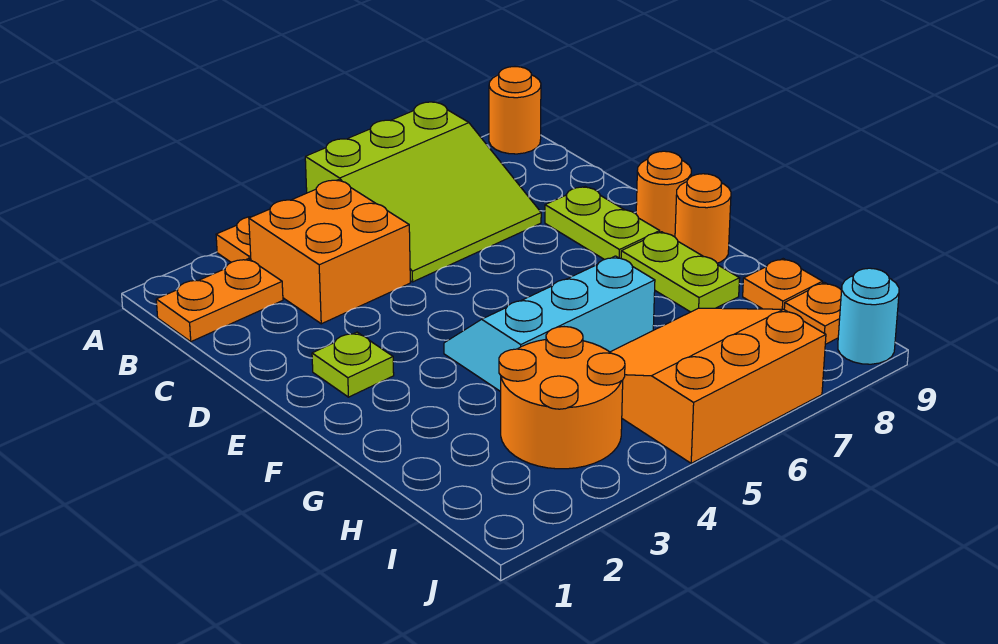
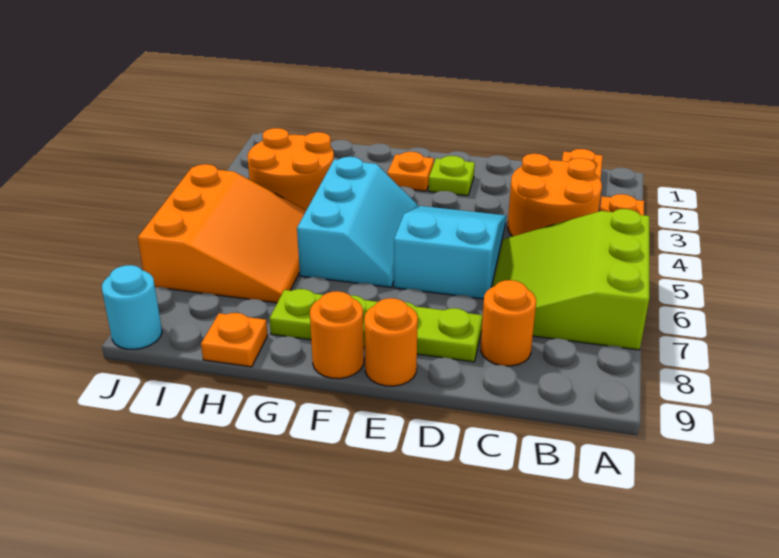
orange 1x1 round brick [489,67,541,154] -> orange 1x1 round brick moved to [481,280,536,366]
orange 2x2 brick [249,180,410,324] -> orange 2x2 round brick [508,154,602,237]
none -> cyan 2x3 slope [394,206,506,299]
orange 1x1 plate [784,283,842,344] -> orange 1x1 plate moved to [387,152,434,191]

